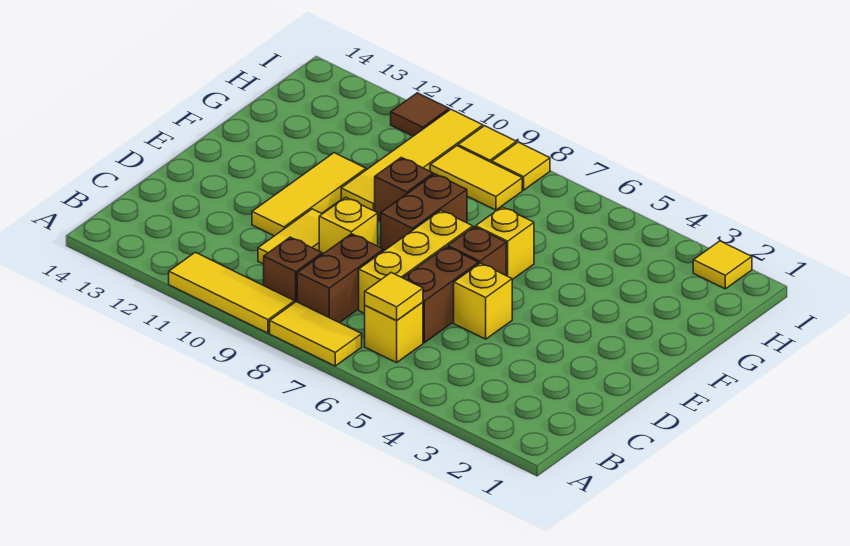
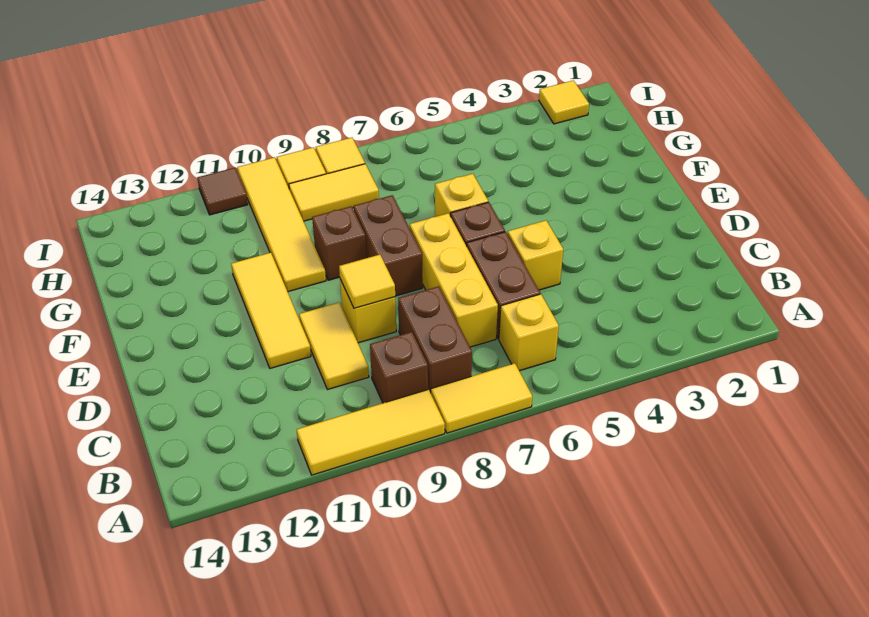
yellow 1x1 tile [365,273,423,321] -> yellow 1x1 tile moved to [339,255,395,308]

